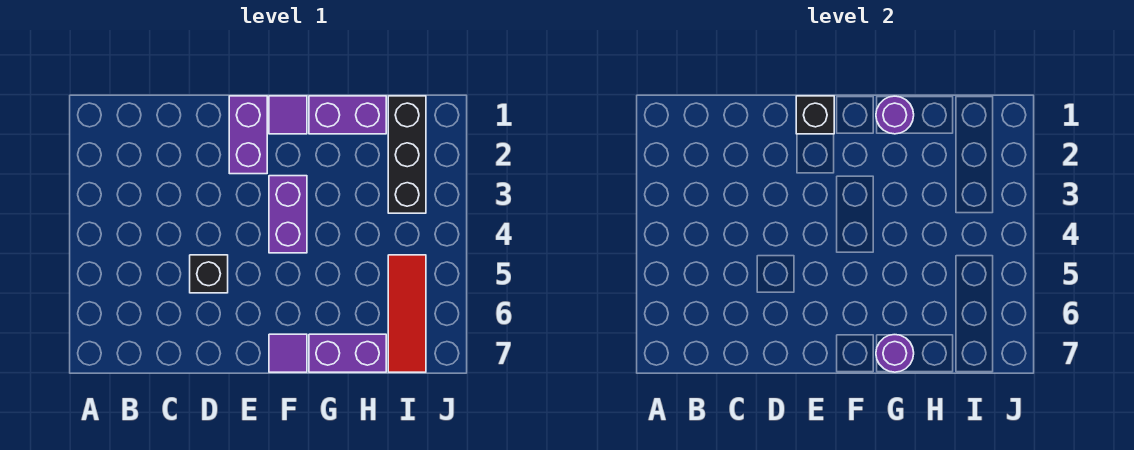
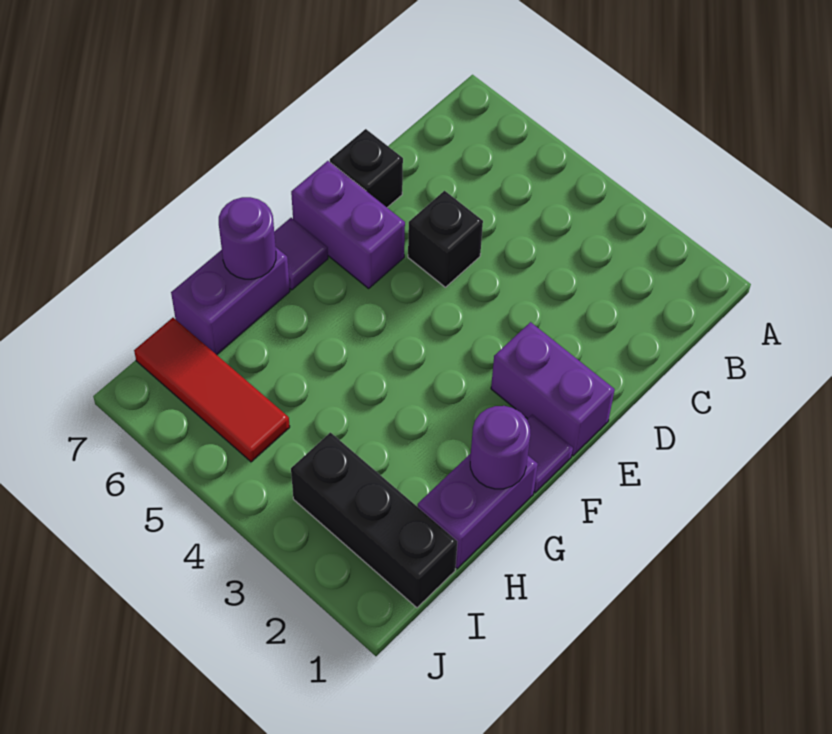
black 1x1 brick [796,96,834,134] -> black 1x1 brick moved to [330,129,403,207]
purple 1x2 brick [269,176,307,253] -> purple 1x2 brick moved to [291,161,405,288]

